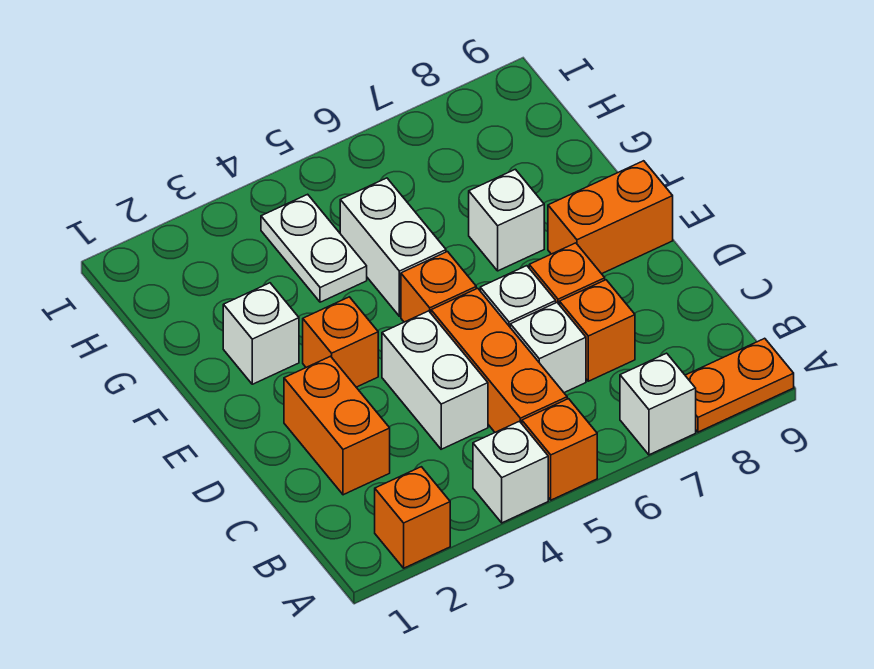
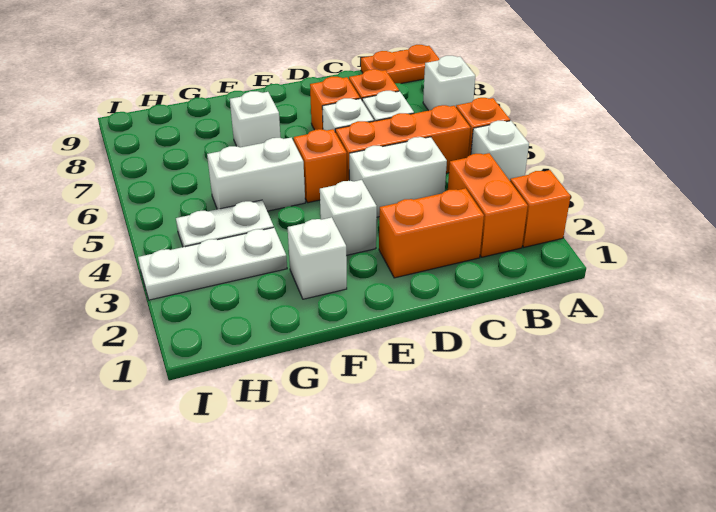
orange 1x2 plate [685,338,794,432] -> orange 1x2 plate turned to [361,45,439,84]
orange 1x1 brick [303,297,378,387] -> white 1x1 brick [320,180,377,255]
orange 1x2 brick [548,161,673,274] -> orange 1x2 brick moved to [448,153,528,257]
none -> white 1x3 plate [138,228,287,300]

